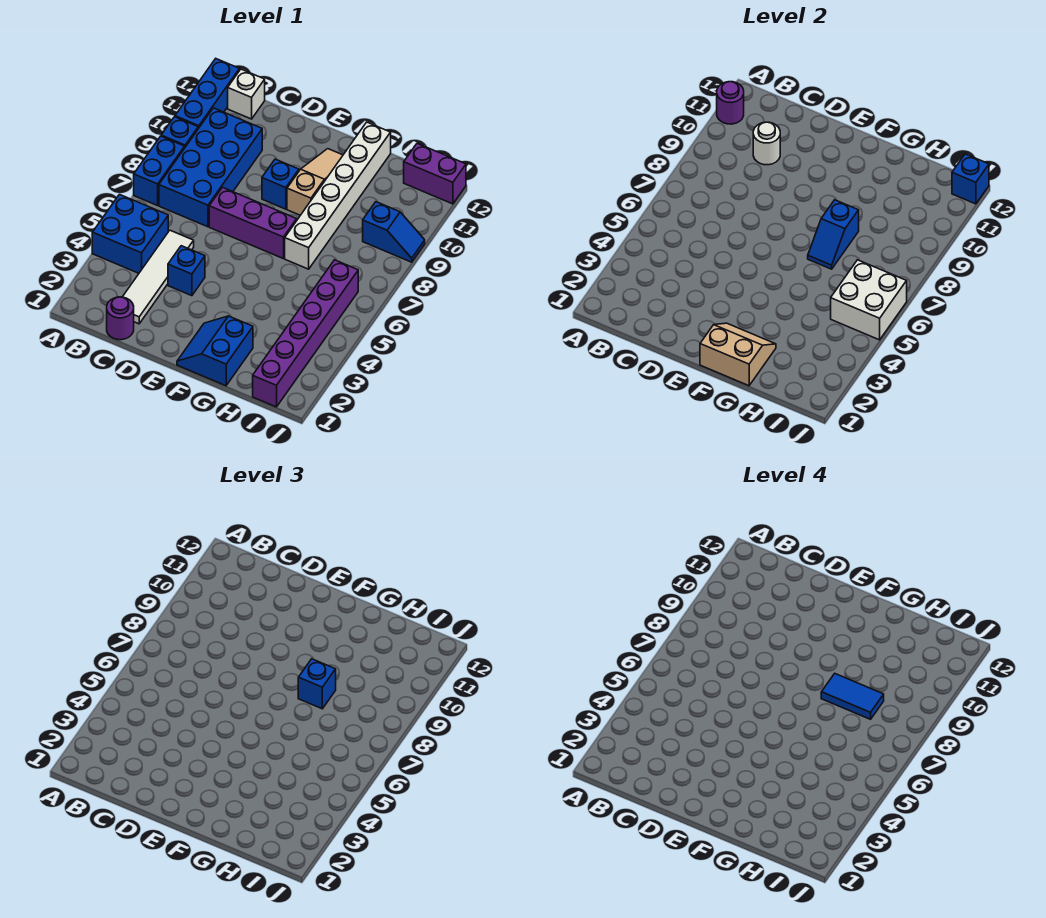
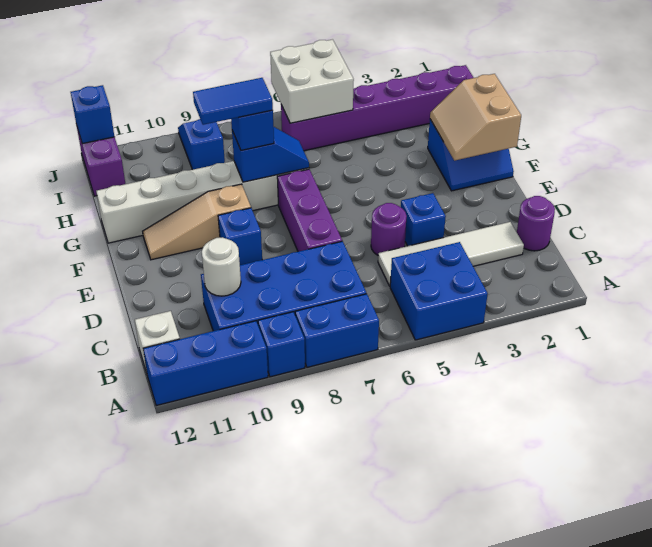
purple 1x1 round brick [717,82,744,124] -> purple 1x1 round brick moved to [371,203,407,255]
blue 1x2 tile [821,674,884,719] -> blue 1x2 tile turned to [193,78,273,125]

